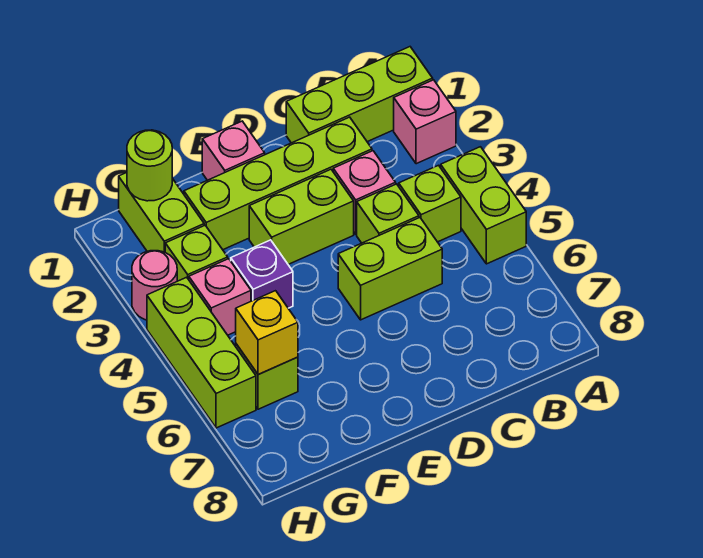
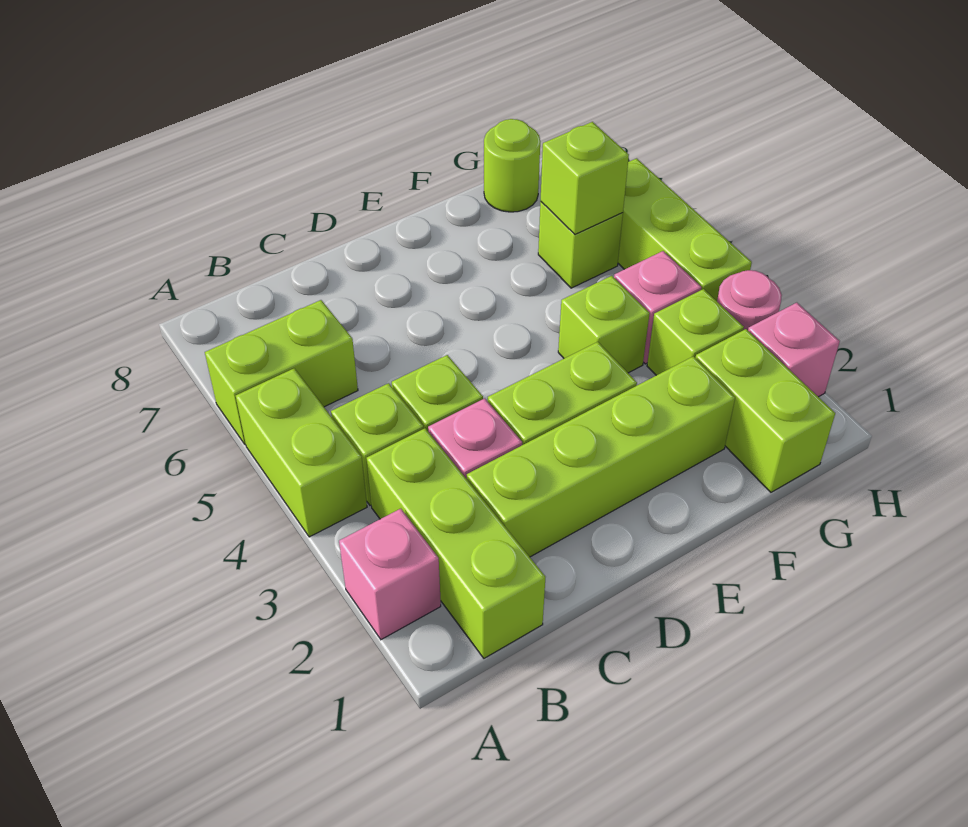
lime 1x3 brick [286,47,433,143] -> lime 1x3 brick turned to [367,428,545,658]
lime 1x2 brick [338,218,442,320] -> lime 1x2 brick moved to [205,300,358,445]
pink 1x1 brick [202,121,265,180] -> pink 1x1 brick moved to [748,303,840,397]
purple 1x1 brick [231,240,293,308] -> lime 1x1 brick [558,276,650,373]
lime 1x1 round brick [127,130,172,201] -> lime 1x1 round brick moved to [484,119,540,212]
yellow 1x1 brick [236,291,298,375] -> lime 1x1 brick [541,122,629,234]

